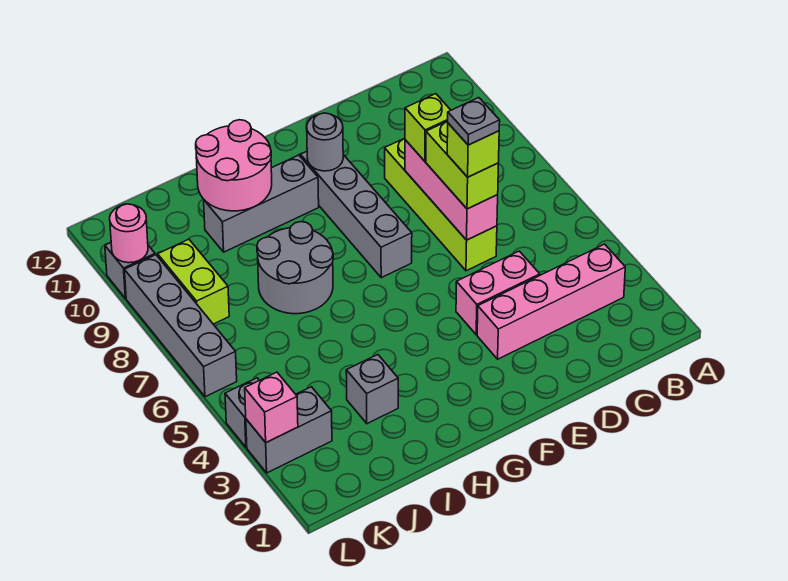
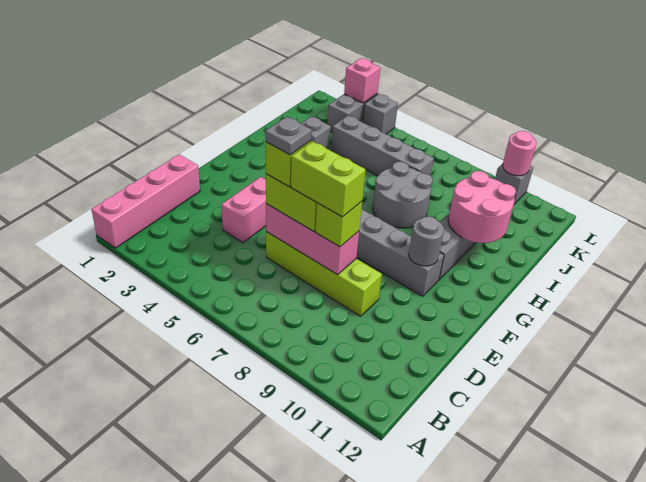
pink 1x4 brick [477,244,625,359] -> pink 1x4 brick moved to [91,154,200,248]
lime 1x2 brick [158,239,229,324] -> lime 1x2 brick moved to [291,141,366,217]
grey 1x4 brick [125,255,237,397] -> grey 1x4 brick moved to [331,116,434,176]

